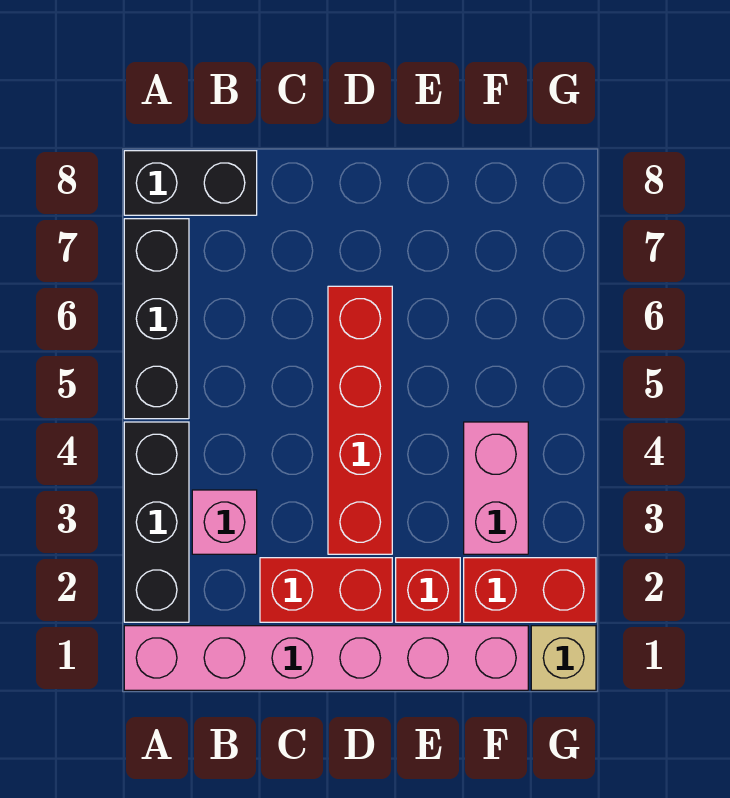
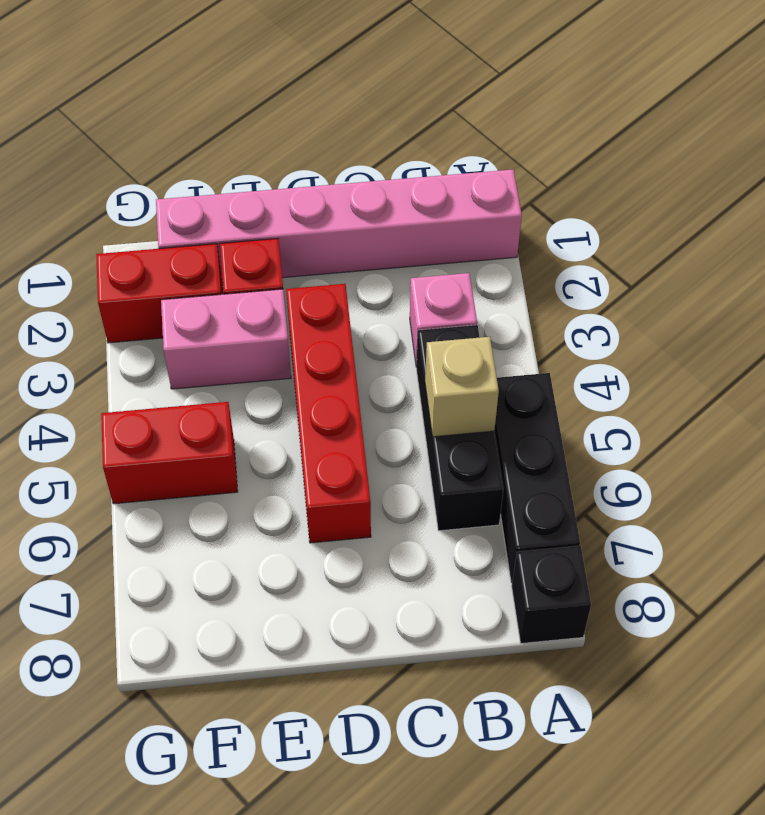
black 1x3 brick [124,422,189,622] -> black 1x3 brick moved to [417,325,503,531]
black 1x2 brick [124,151,257,215] -> black 1x1 brick [512,546,591,644]
red 1x2 brick [260,558,392,622] -> red 1x2 brick moved to [101,402,238,504]
pink 1x2 brick [464,422,528,554] -> pink 1x2 brick turned to [161,289,291,389]
tan 1x1 brick [531,626,596,690] -> tan 1x1 brick moved to [425,337,499,437]

